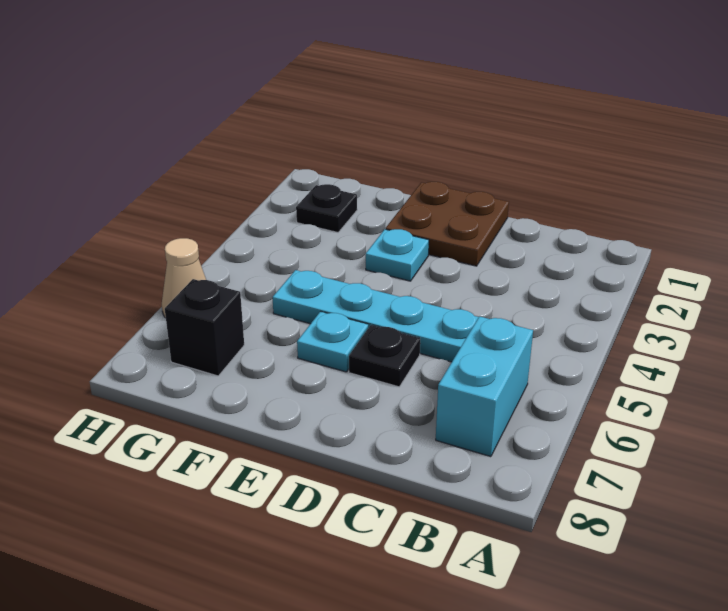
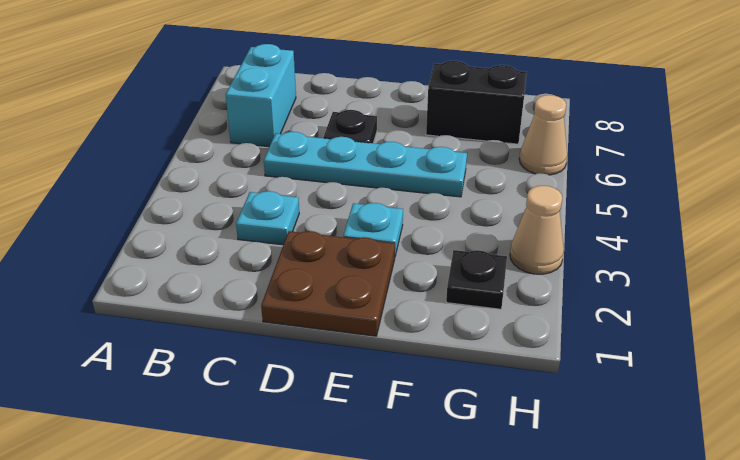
cyan 1x1 plate [297,312,368,372] -> cyan 1x1 plate moved to [236,191,299,245]
black 1x1 brick [165,279,244,376] -> black 1x2 brick [426,61,527,144]
none -> tan 1x1 cone [510,186,564,274]

